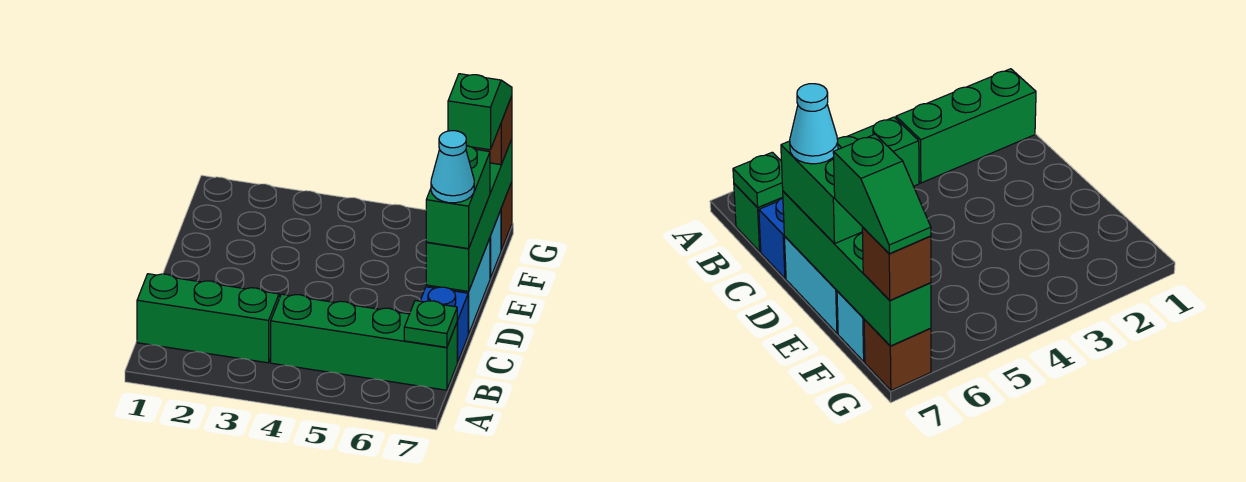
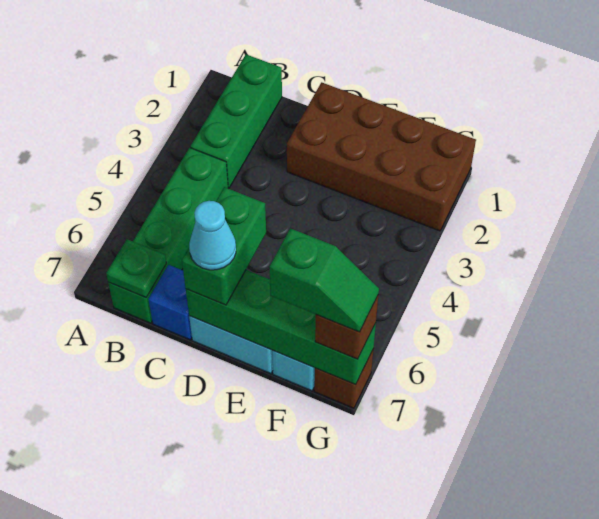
none -> brown 2x4 brick [287,82,476,231]
green 1x2 brick [426,146,490,249] -> green 1x2 brick turned to [182,187,266,305]

